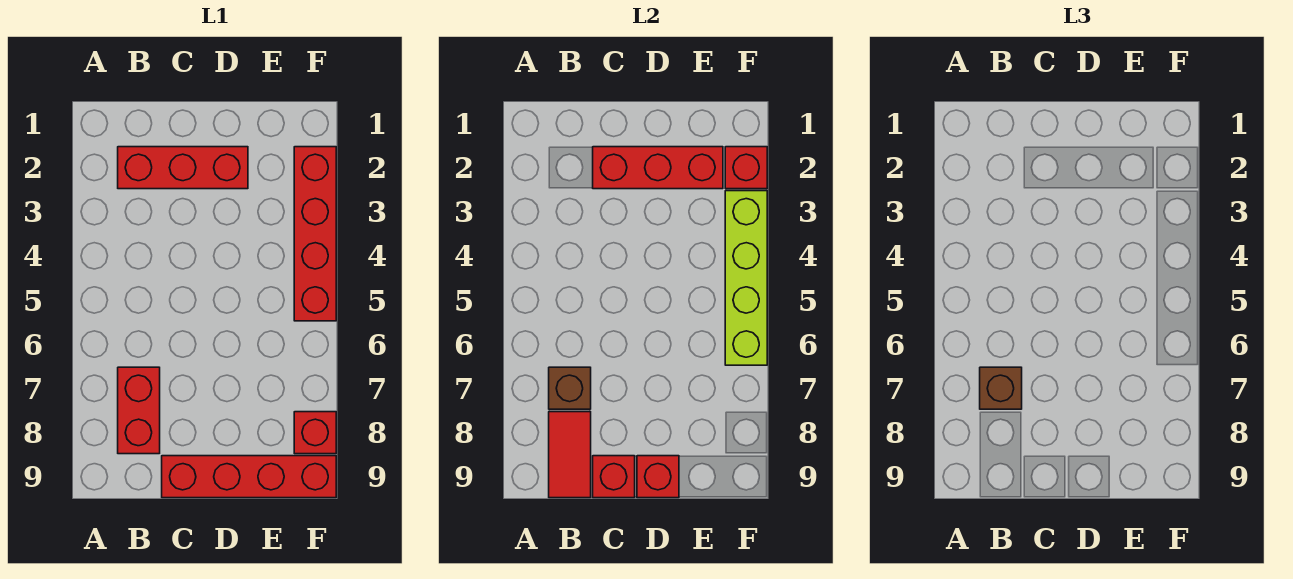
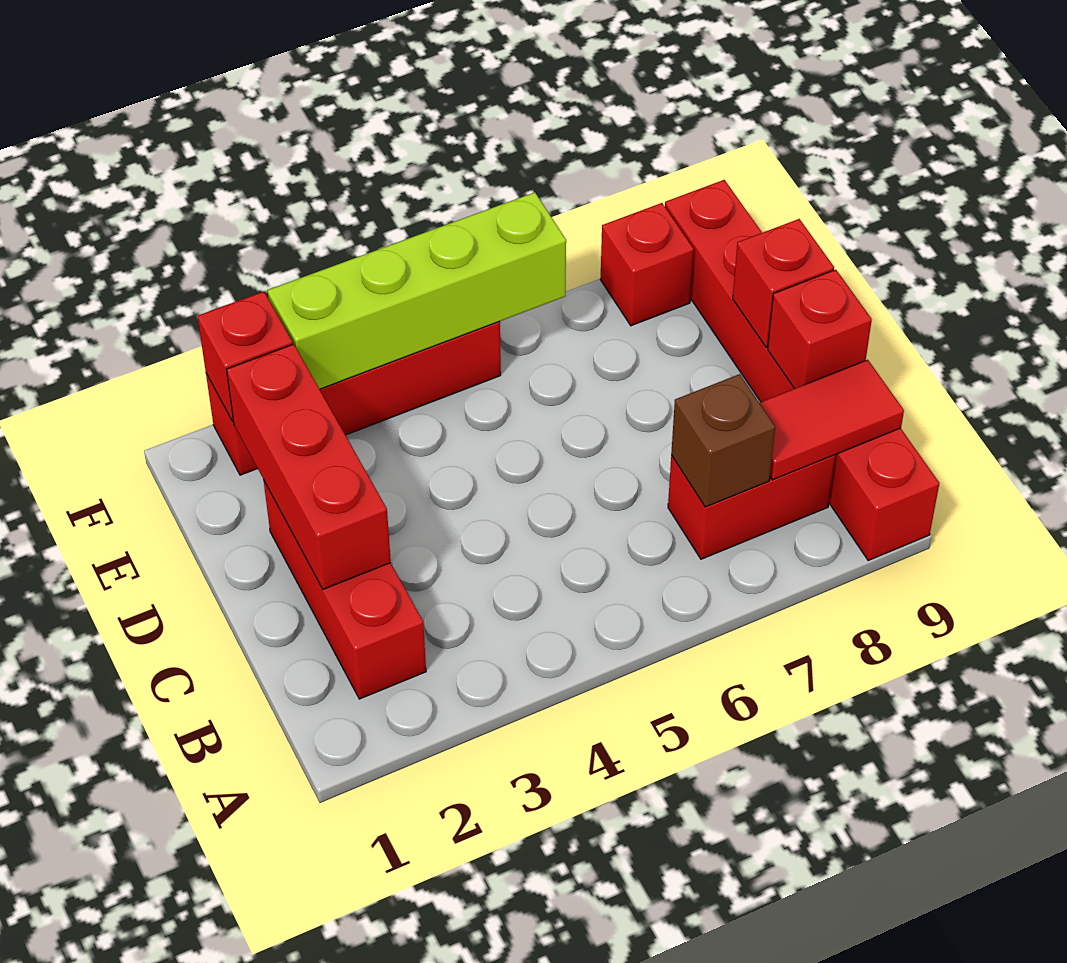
brown 1x1 brick [980,367,1022,409] -> none
red 1x4 brick [162,456,336,498] -> red 1x6 brick [665,180,939,560]

